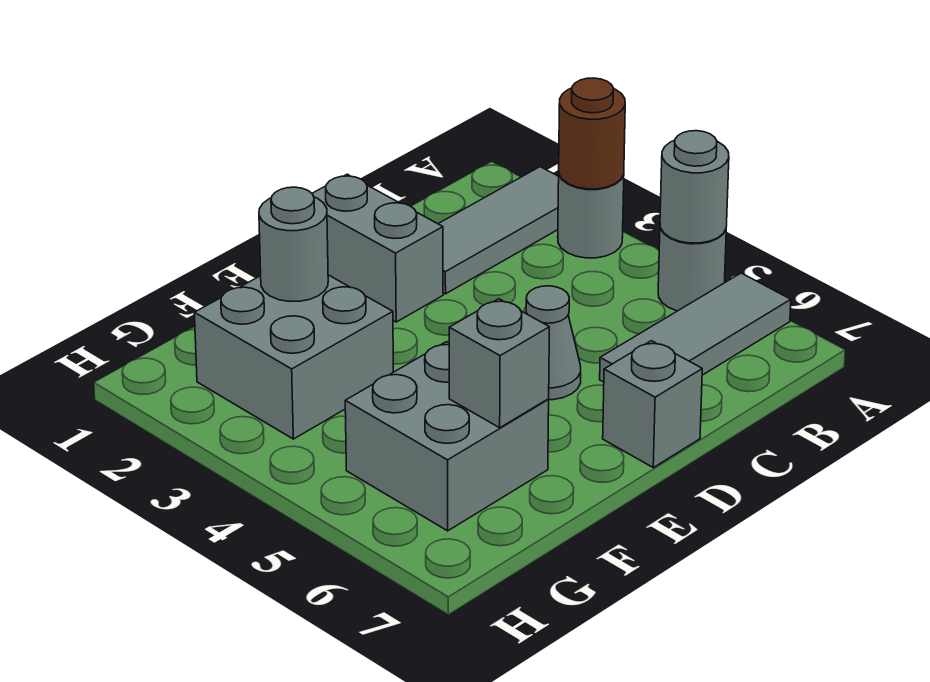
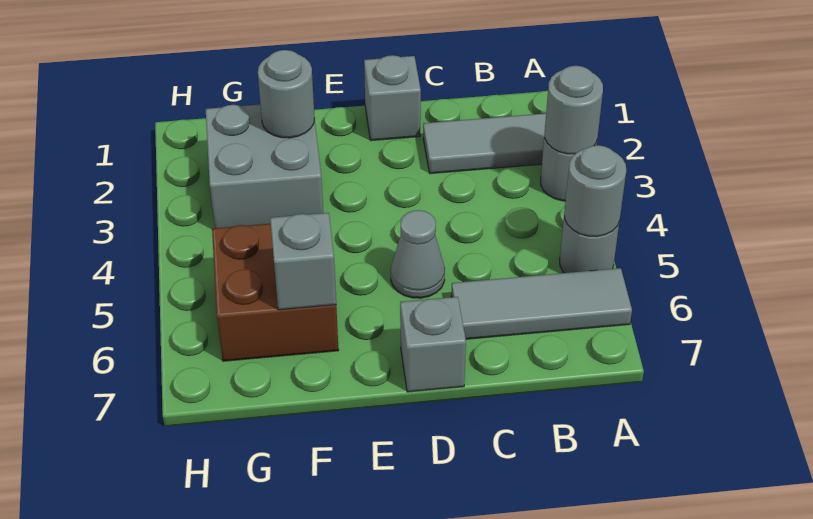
brown 1x1 round brick [559,78,625,189] -> grey 1x1 round brick [545,66,603,154]
grey 1x2 brick [312,174,443,322] -> grey 1x1 brick [364,55,421,141]
grey 2x2 brick [345,342,549,531] -> brown 2x2 brick [212,224,339,361]

